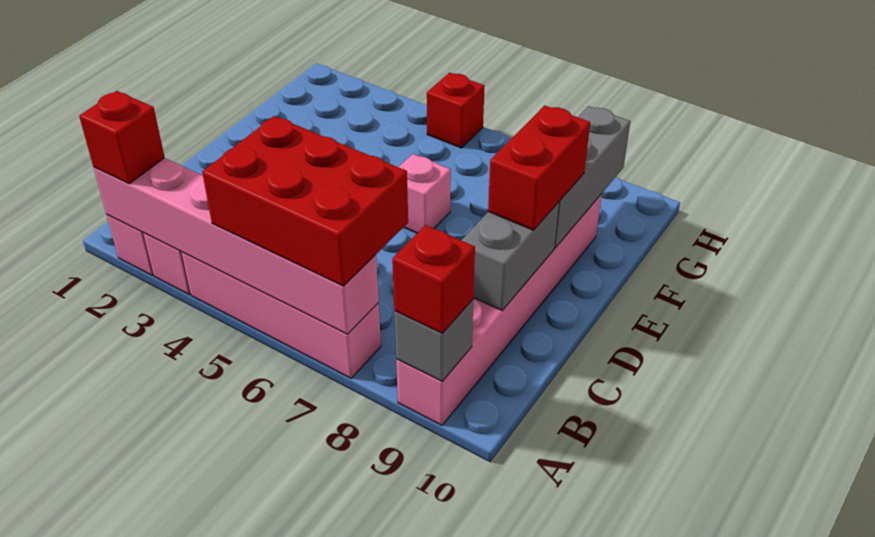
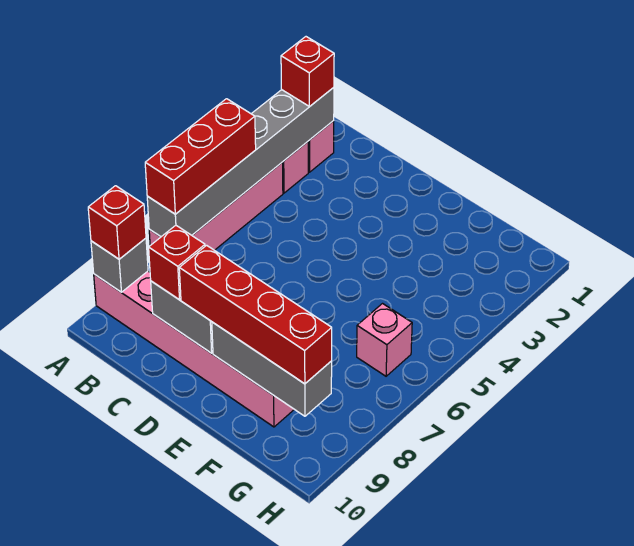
pink 1x6 brick [93,158,379,334] -> grey 1x6 brick [147,87,334,237]
red 2x3 brick [202,116,408,286] -> red 1x3 brick [145,99,256,214]
red 1x2 brick [488,105,590,230] -> red 1x4 brick [179,245,332,384]
pink 1x1 brick [399,154,451,233] -> pink 1x1 brick moved to [357,304,412,376]
red 1x1 brick [427,73,484,148] -> red 1x1 brick moved to [149,225,205,300]

